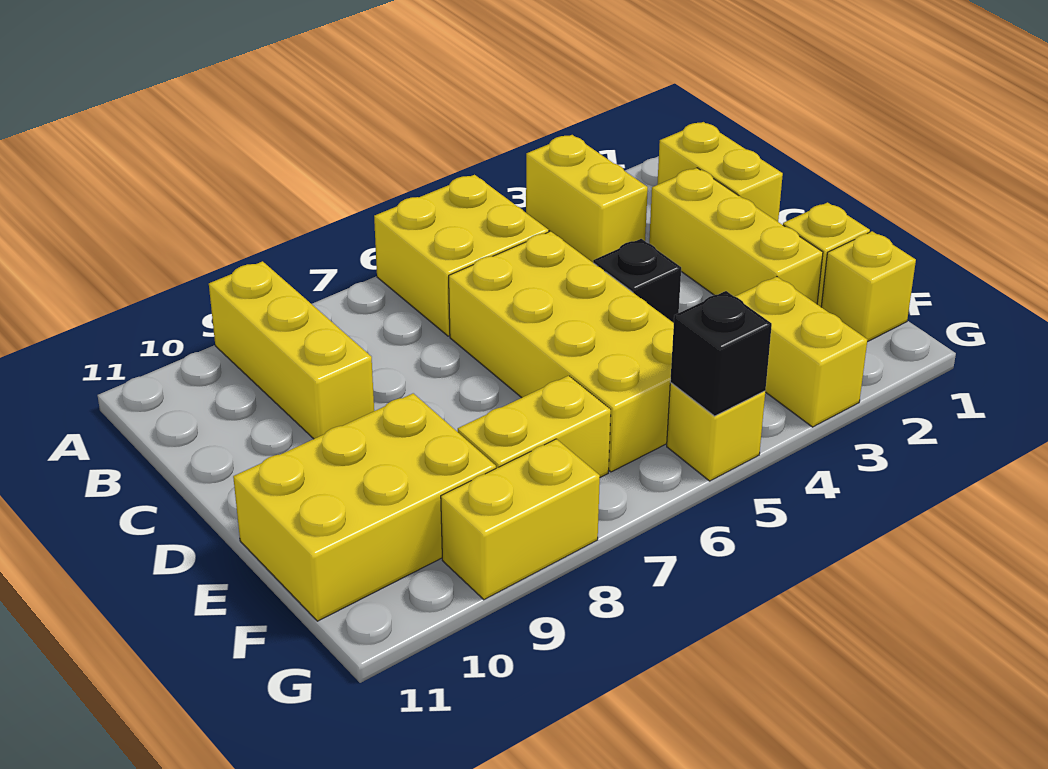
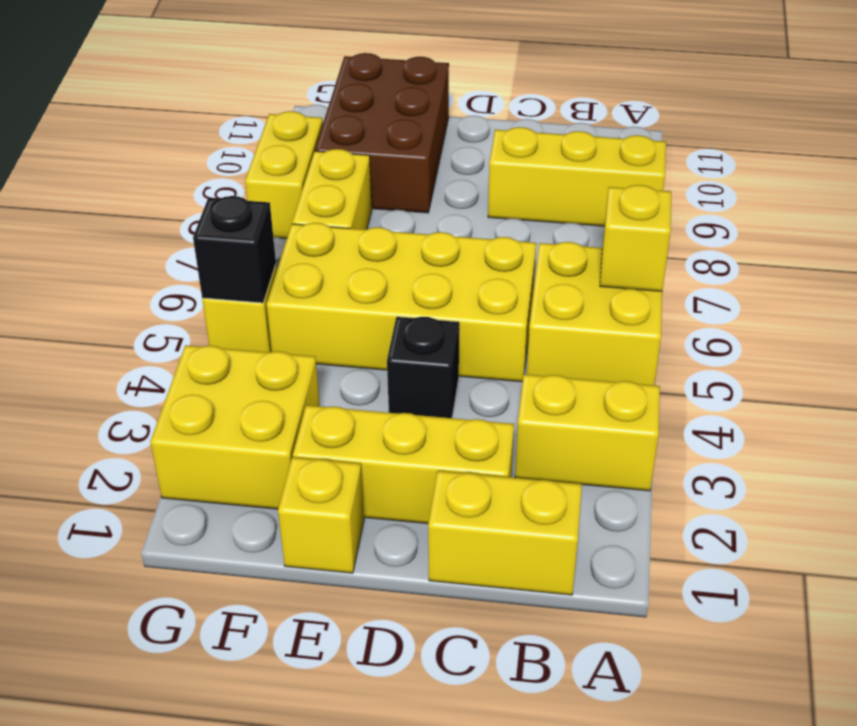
yellow 2x3 brick [233,393,496,621] -> brown 2x3 brick [315,53,449,213]
yellow 1x1 brick [821,231,916,342] -> yellow 1x1 brick moved to [600,185,671,291]
yellow 1x2 brick [735,277,867,427] -> yellow 2x2 brick [150,345,320,509]

